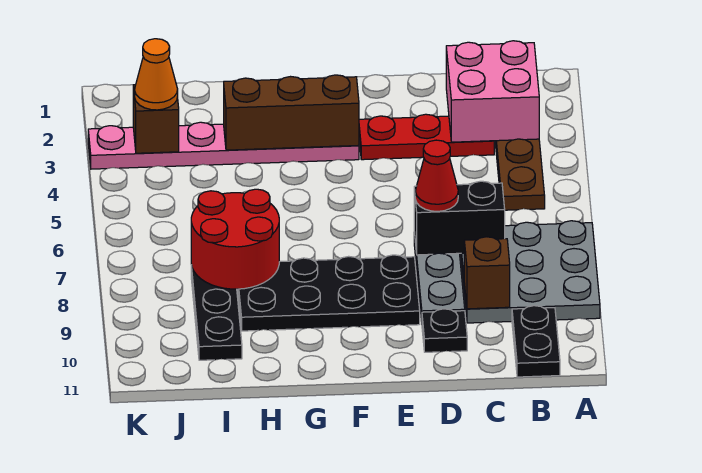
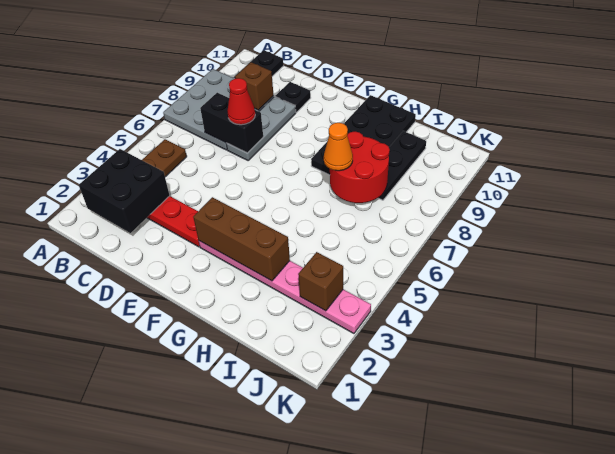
pink 2x2 brick [446,41,539,142] -> black 2x2 brick [79,149,170,233]
black 2x4 plate [238,255,420,331] -> black 2x4 plate turned to [311,95,416,175]
orange 1x1 cone [135,39,178,110] -> orange 1x1 cone moved to [324,123,353,171]

